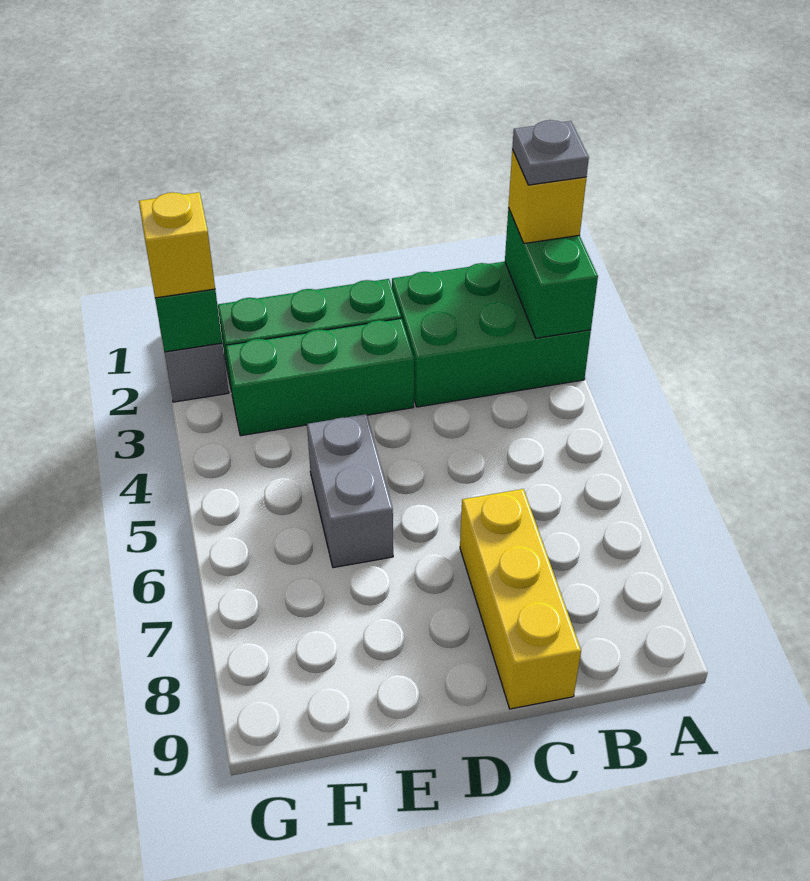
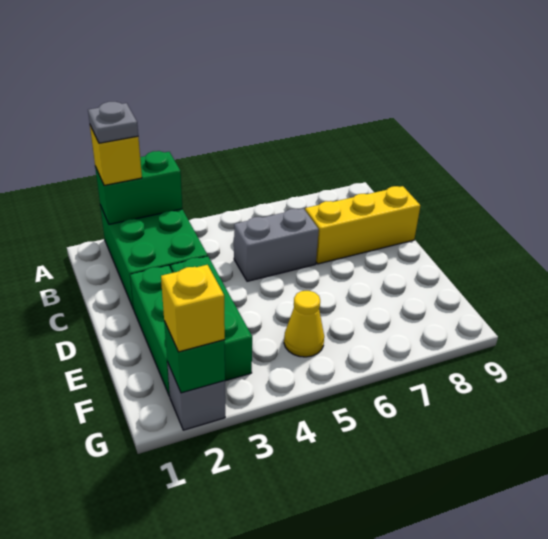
grey 1x2 brick [307,414,393,568] -> grey 1x2 brick moved to [234,208,319,281]
none -> yellow 1x1 cone [284,291,324,357]

